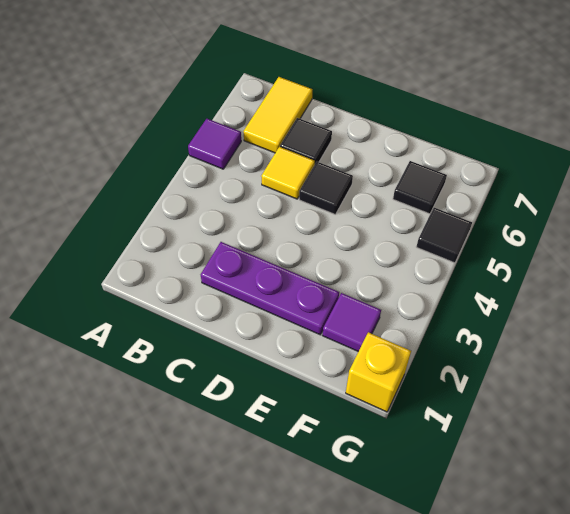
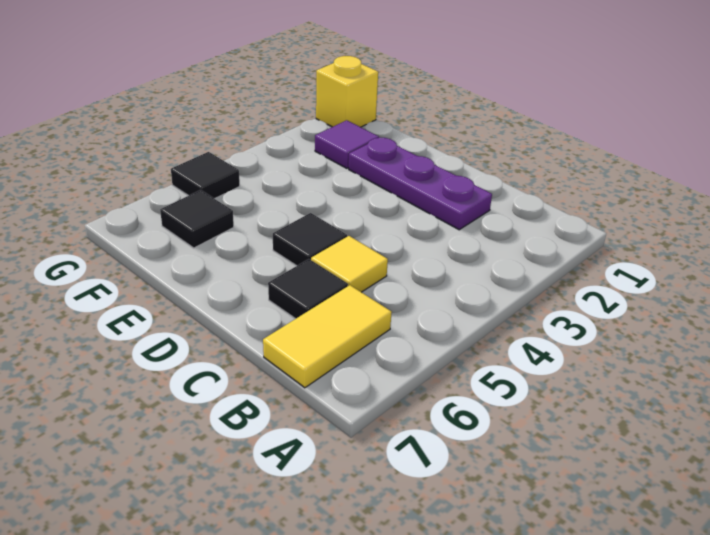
purple 1x1 tile [188,119,241,169] -> none

